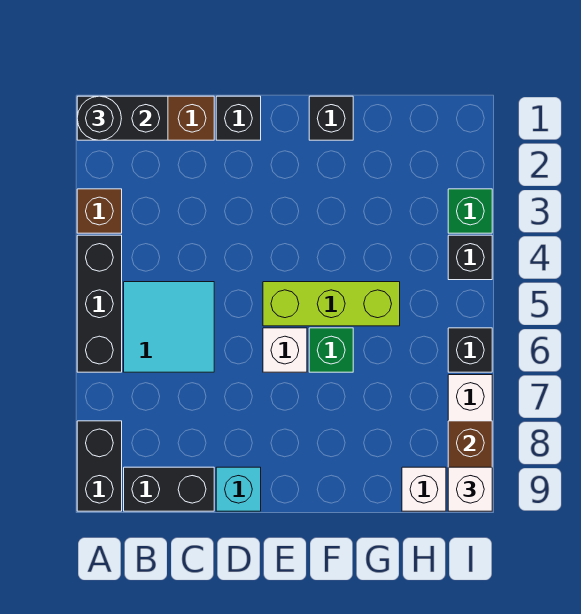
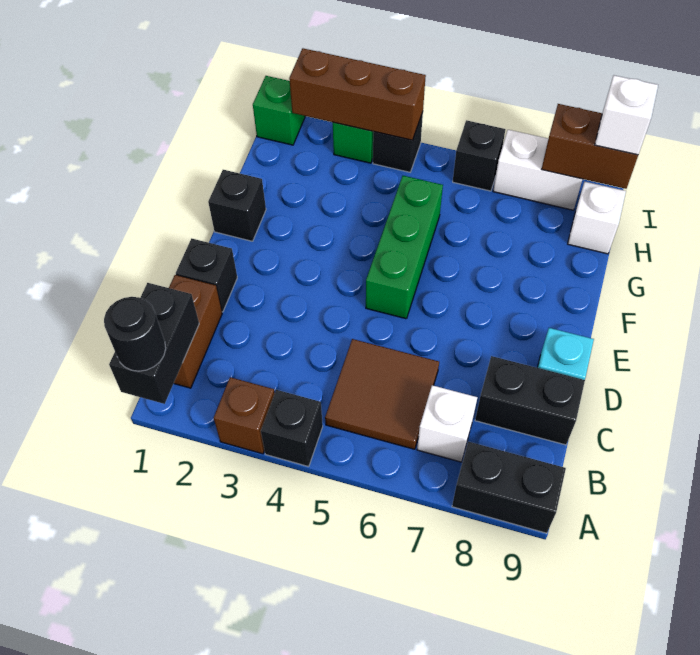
black 1x3 brick [77,235,122,372] -> black 1x1 brick [261,390,323,467]
cyan 2x2 tile [124,282,214,372] -> brown 2x2 tile [325,339,439,449]
black 1x2 brick [124,467,214,511] -> black 1x2 brick turned to [475,356,585,445]
lime 1x3 brick [263,282,400,326] -> green 1x3 brick [366,176,443,319]
white 1x1 brick [263,328,307,372] -> white 1x1 brick moved to [417,385,477,462]
green 1x1 brick [309,328,353,372] -> green 1x1 brick moved to [253,76,305,145]
none -> brown 1x3 brick [289,48,426,140]

